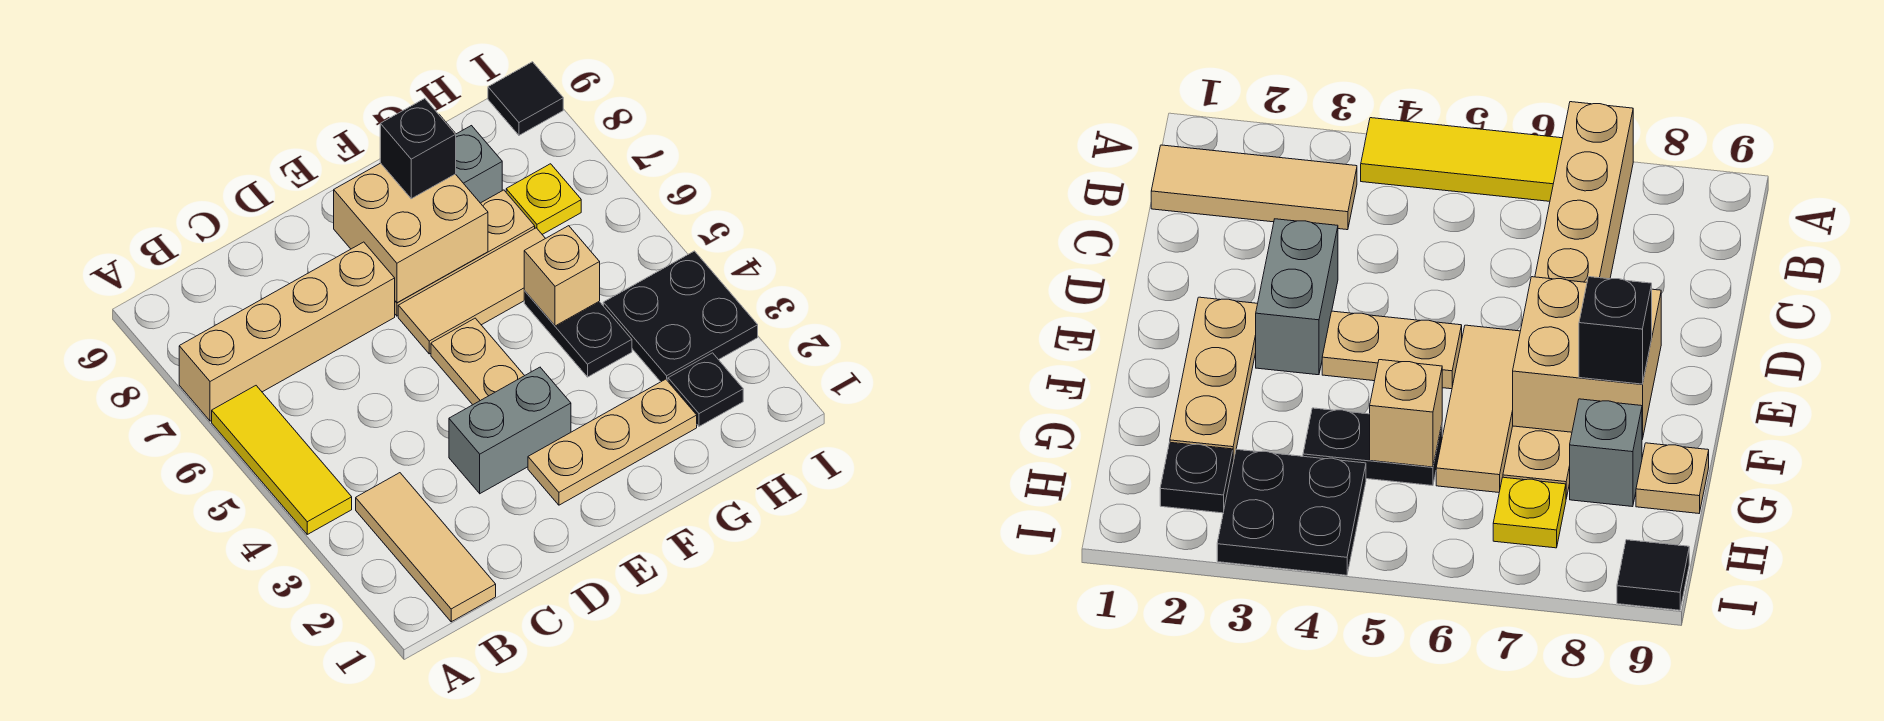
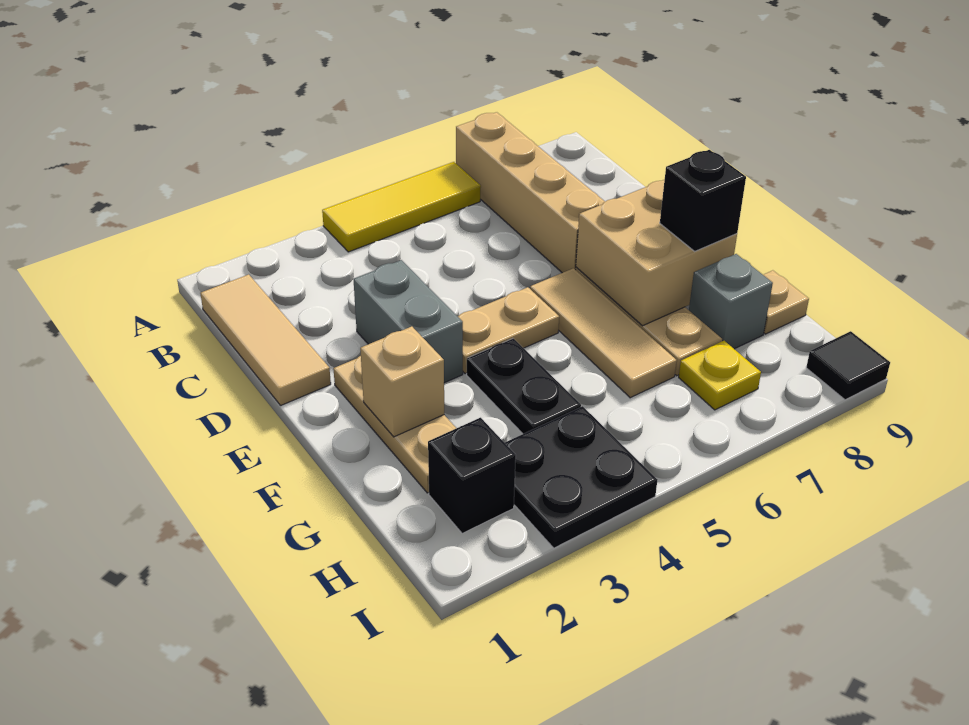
tan 1x3 tile [356,473,496,622] -> tan 1x3 tile turned to [200,274,331,405]
black 1x2 plate [524,291,632,377] -> black 1x2 plate turned to [467,338,581,434]
tan 1x1 brick [524,226,600,326] -> tan 1x1 brick moved to [360,326,444,437]
black 1x1 plate [668,353,743,426] -> black 1x1 brick [428,418,516,534]

